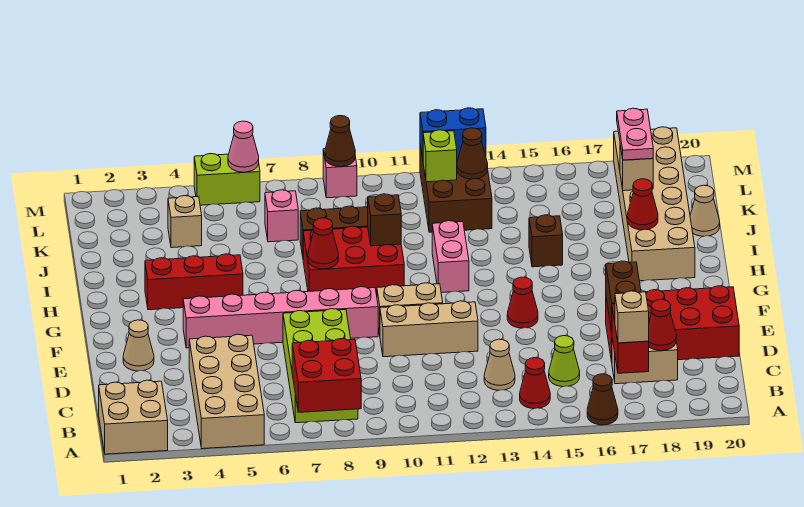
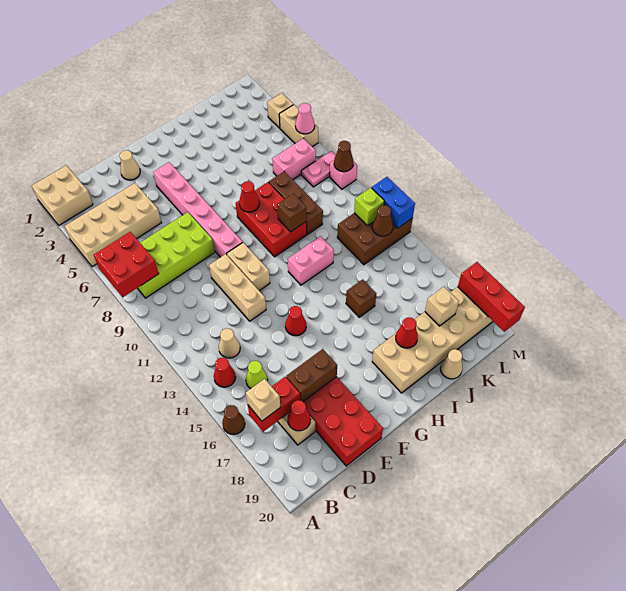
red 1x3 brick [145,254,243,310] -> red 1x3 brick moved to [458,262,525,332]
tan 1x1 brick [168,196,202,248] -> tan 1x1 brick moved to [267,93,293,128]
pink 1x1 brick [265,190,298,242] -> pink 1x2 brick [272,138,316,180]
pink 1x2 plate [617,108,653,160] -> pink 1x2 plate moved to [301,151,336,187]
lime 1x2 brick [194,154,260,205] -> tan 1x2 brick [279,105,318,147]

